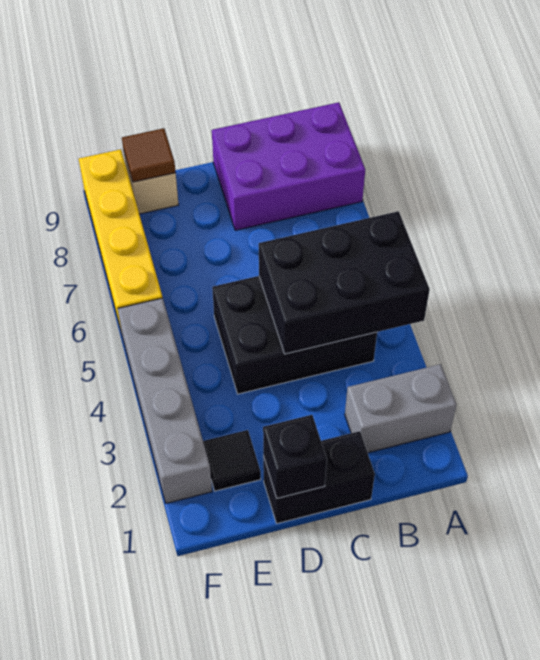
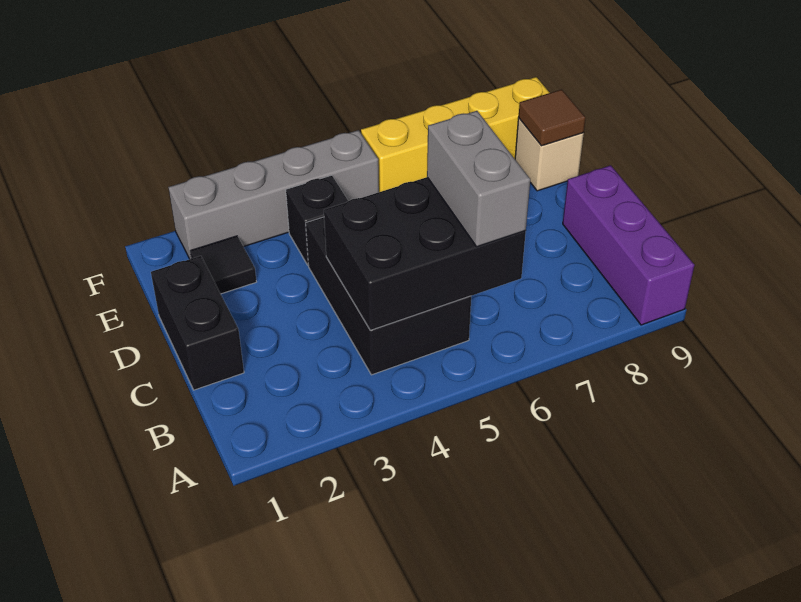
grey 1x2 brick [345,364,456,453] -> grey 1x2 brick moved to [427,111,530,247]
black 2x3 brick [259,211,430,354] -> black 2x3 brick turned to [324,177,526,330]
purple 2x3 brick [212,102,365,230] -> purple 1x3 brick [563,165,694,325]
black 1x1 brick [263,415,327,498] -> black 1x1 brick moved to [286,175,348,265]

